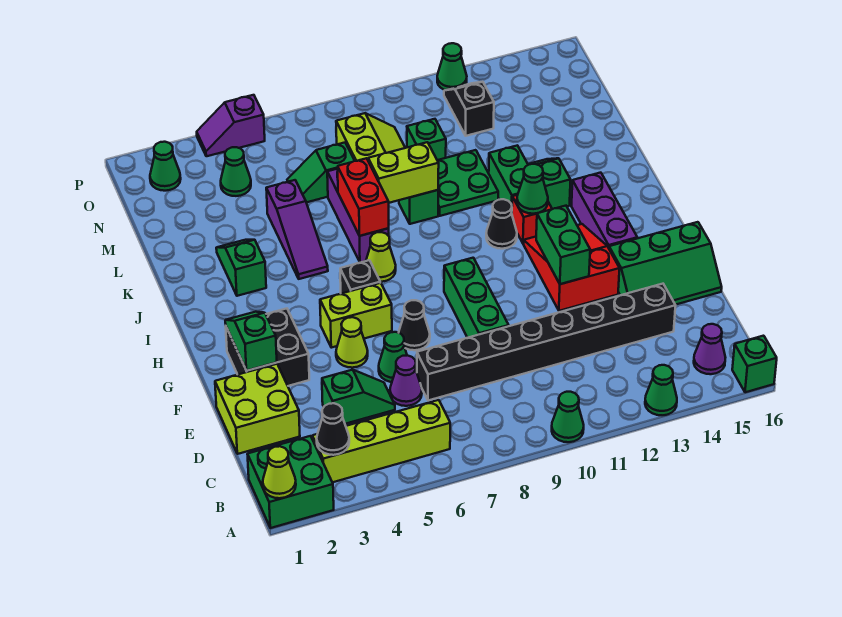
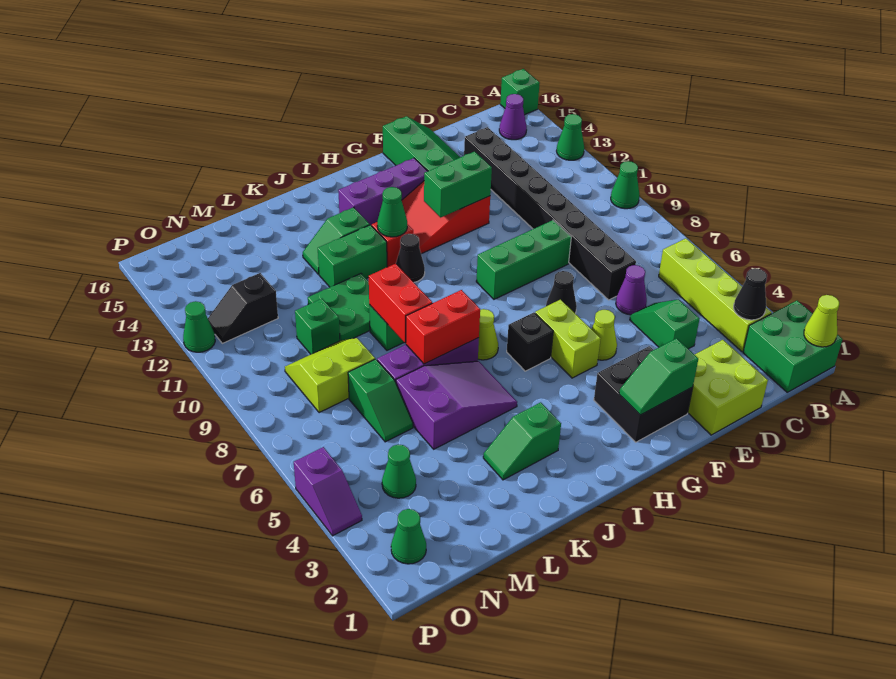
green 1x1 cone [379,332,407,382] -> none
purple 1x3 slope [266,180,328,279] -> purple 2x3 slope [396,361,517,449]
lime 1x2 brick [368,142,439,203] -> red 1x2 brick [369,264,432,343]

